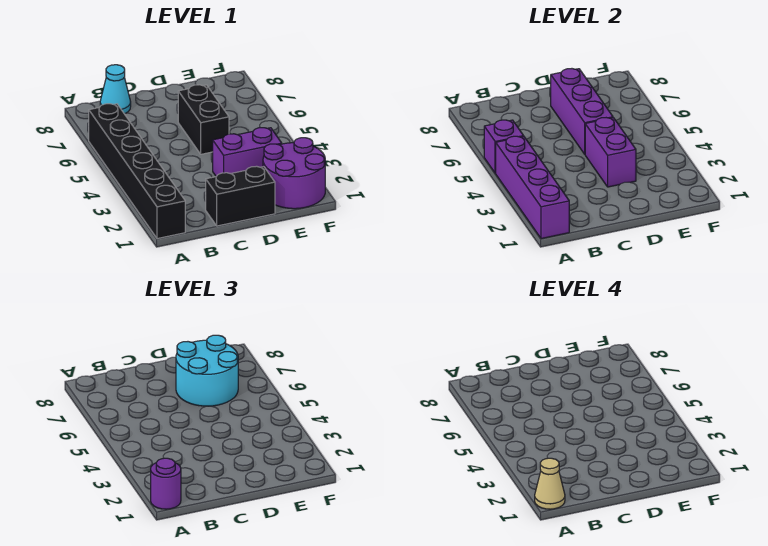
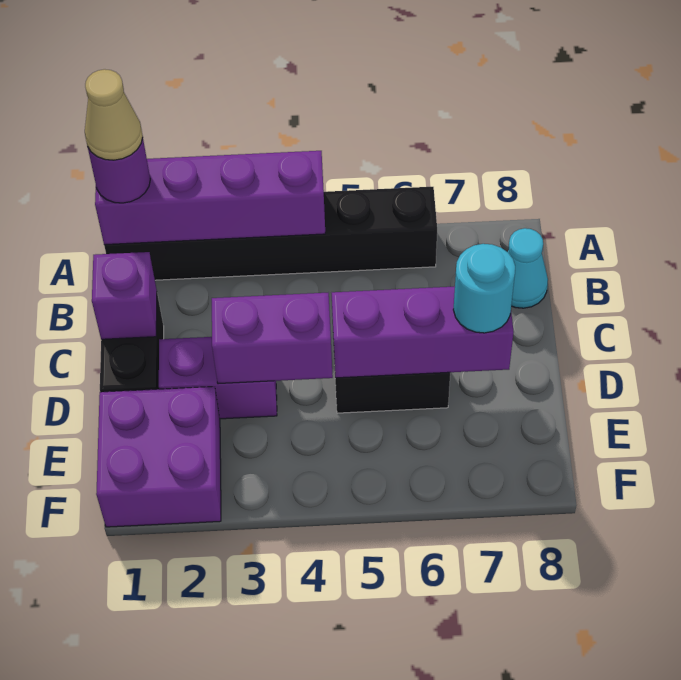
purple 1x1 brick [484,120,524,173] -> purple 1x1 brick moved to [92,252,157,339]
purple 1x2 brick [213,128,282,176] -> purple 1x2 brick turned to [159,337,277,419]
cyan 2x2 round brick [176,335,238,406] -> cyan 1x1 round brick [453,244,515,333]
purple 2x2 round brick [263,138,325,209] -> purple 2x2 brick [96,387,221,527]

